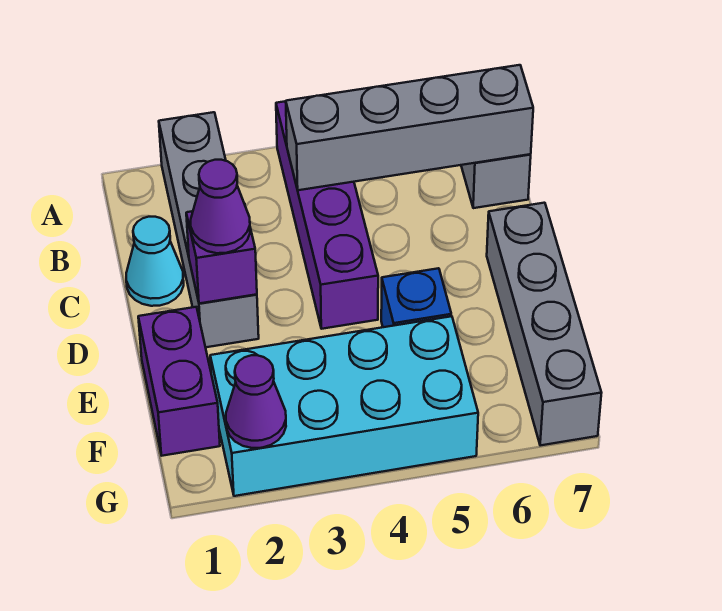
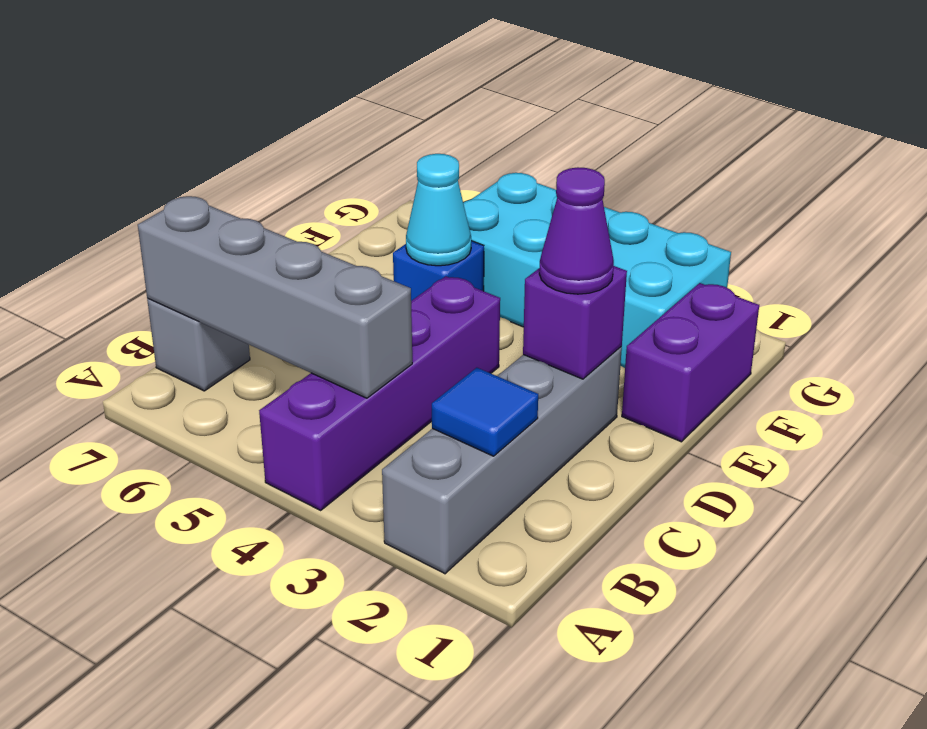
none -> blue 1x1 tile [432,368,538,456]
cyan 1x1 cone [126,217,184,306] -> cyan 1x1 cone moved to [406,154,471,266]
grey 1x4 brick [487,203,601,446] -> none
purple 1x1 cone [226,355,286,448] -> none

